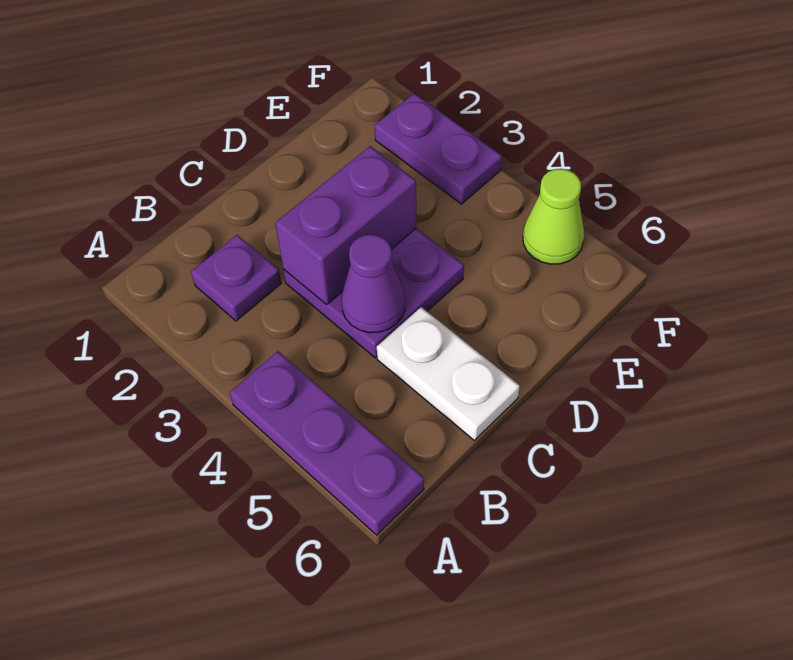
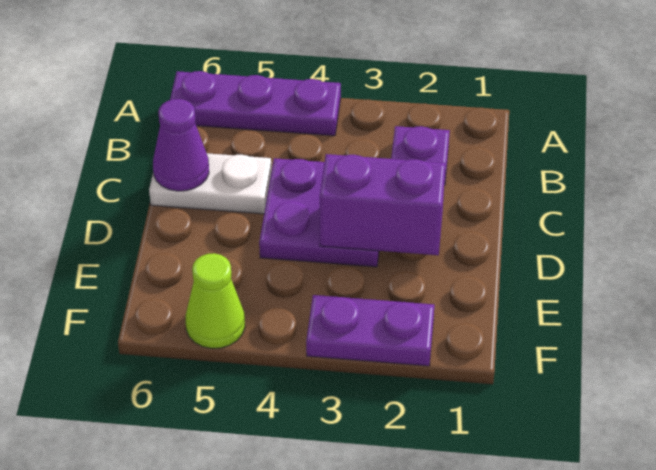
purple 1x2 brick [275,146,417,305] -> purple 1x2 brick turned to [320,154,446,255]
purple 1x1 cone [342,234,405,333] -> purple 1x1 cone moved to [153,99,209,191]

